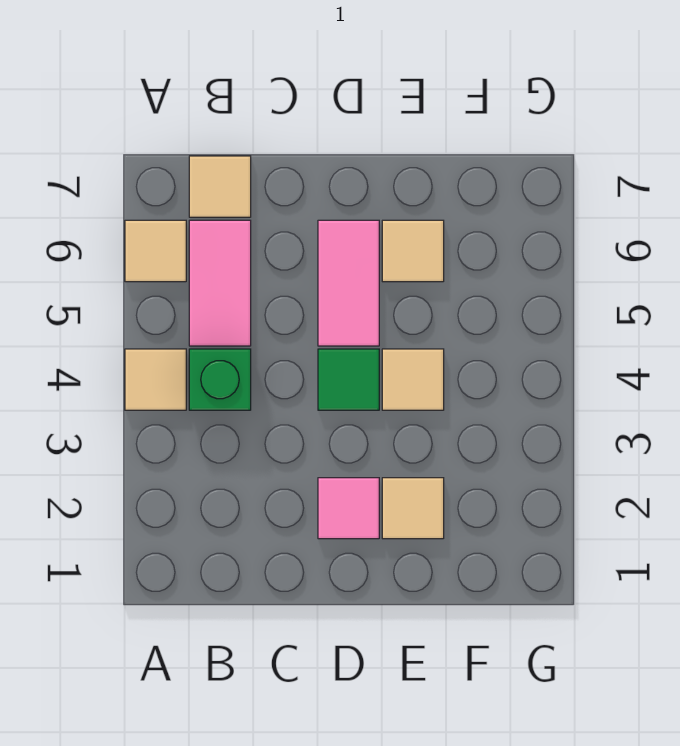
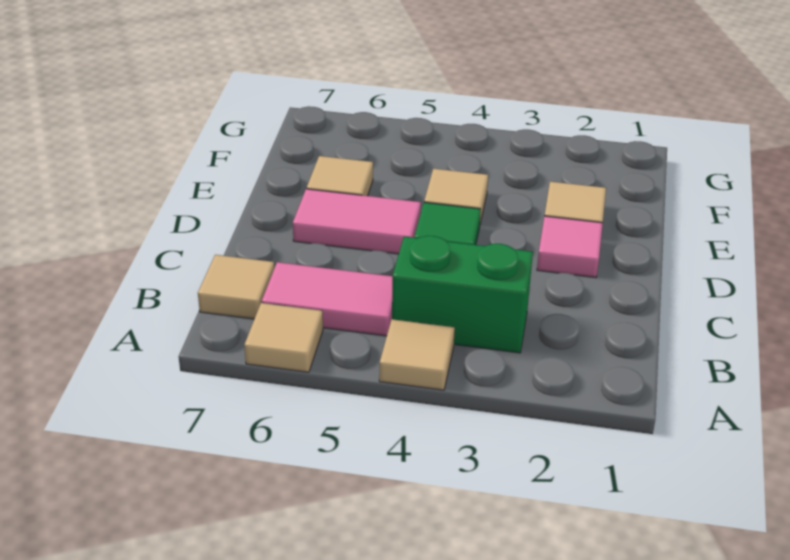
green 1x1 brick [189,349,251,410] -> green 1x2 brick [392,236,533,353]

